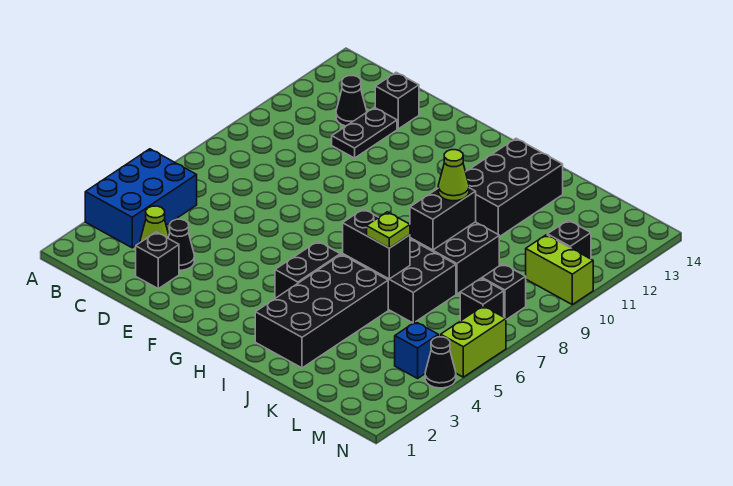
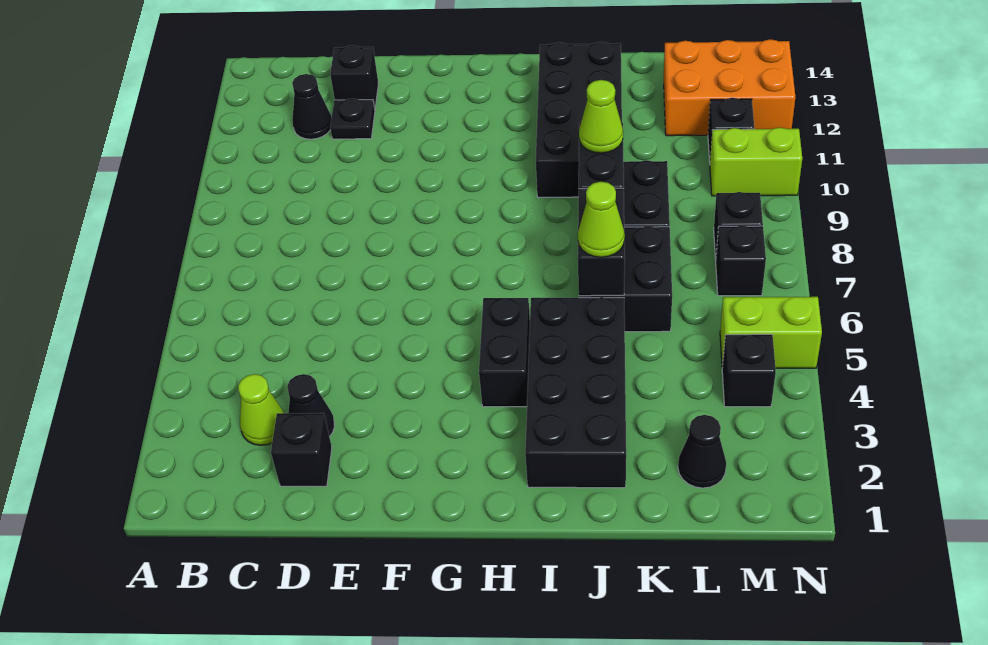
blue 2x3 brick [85,149,197,248] -> none
black 1x2 plate [332,107,397,158] -> black 1x1 plate [330,98,375,139]
black 1x2 brick [343,209,410,279] -> black 1x2 brick turned to [578,188,625,296]
black 2x3 brick [466,139,563,237] -> black 2x4 brick [536,42,622,197]
lime 1x1 plate [367,212,410,248] -> lime 1x1 cone [578,182,625,257]
none -> orange 2x3 brick [664,39,795,136]
blue 1x1 brick [395,322,438,378] -> black 1x1 brick [722,334,776,407]
black 1x1 cone [425,337,456,388] -> black 1x1 cone moved to [678,415,726,488]
lime 1x2 brick [441,306,506,377] -> lime 1x2 brick turned to [720,297,822,368]

